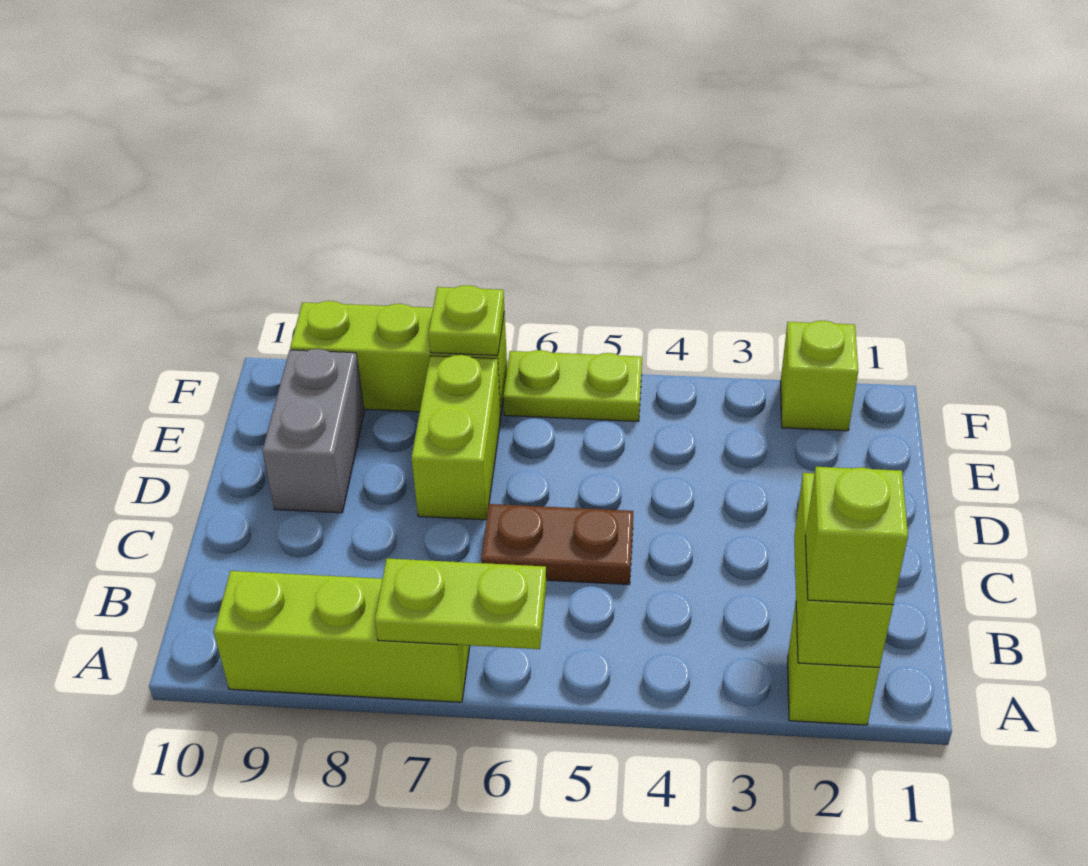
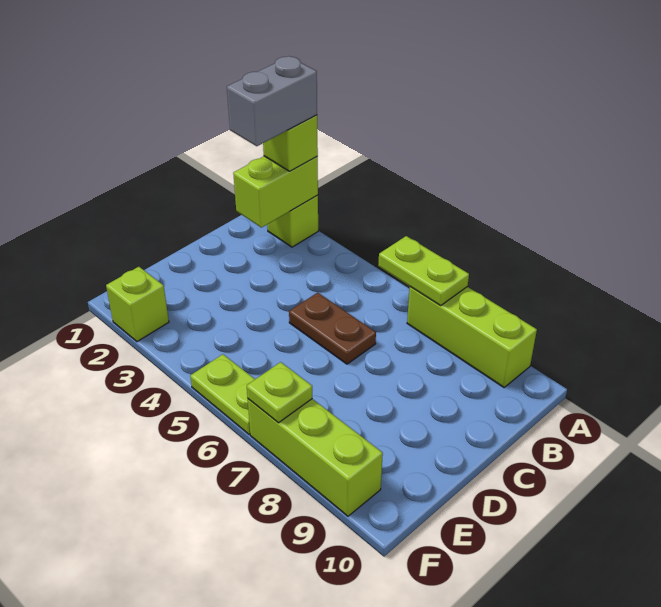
lime 1x2 brick [411,355,501,520] -> none
grey 1x2 brick [262,349,364,513] -> grey 1x2 brick moved to [227,56,317,146]

